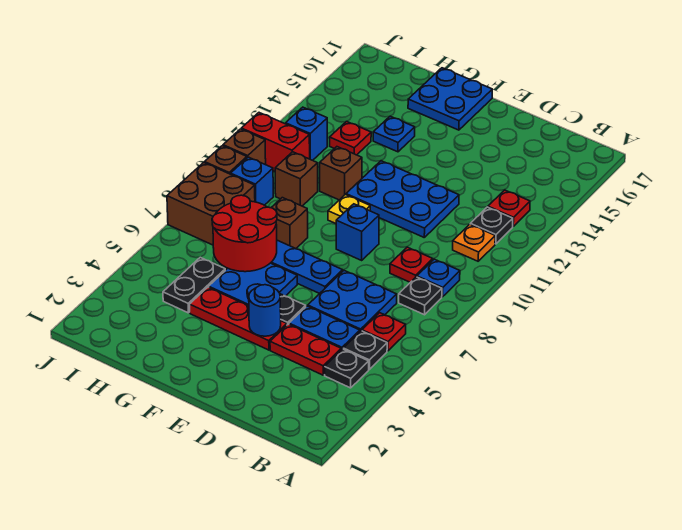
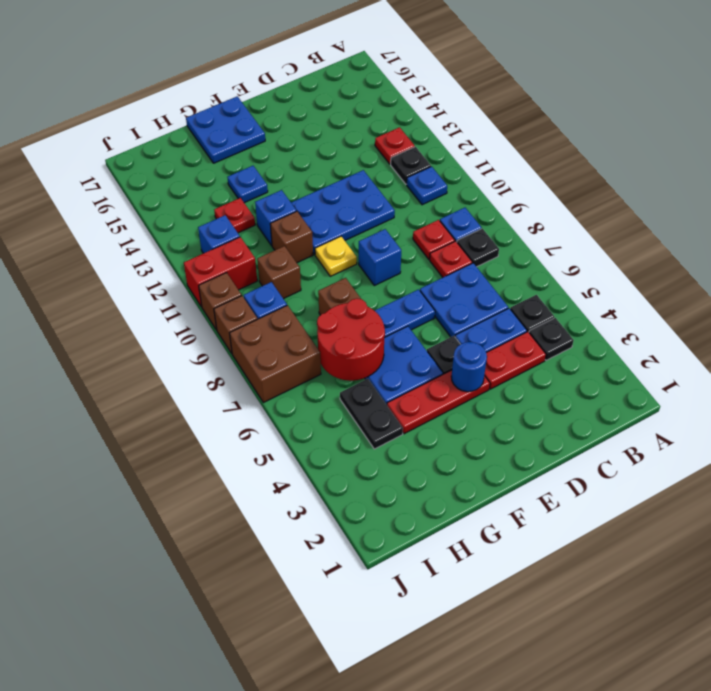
red 1x1 plate [362,313,406,351] -> red 1x1 plate moved to [430,241,472,277]
orange 1x1 plate [453,224,495,261] -> blue 1x1 plate [407,167,447,205]
none -> blue 1x1 brick [255,190,296,246]

